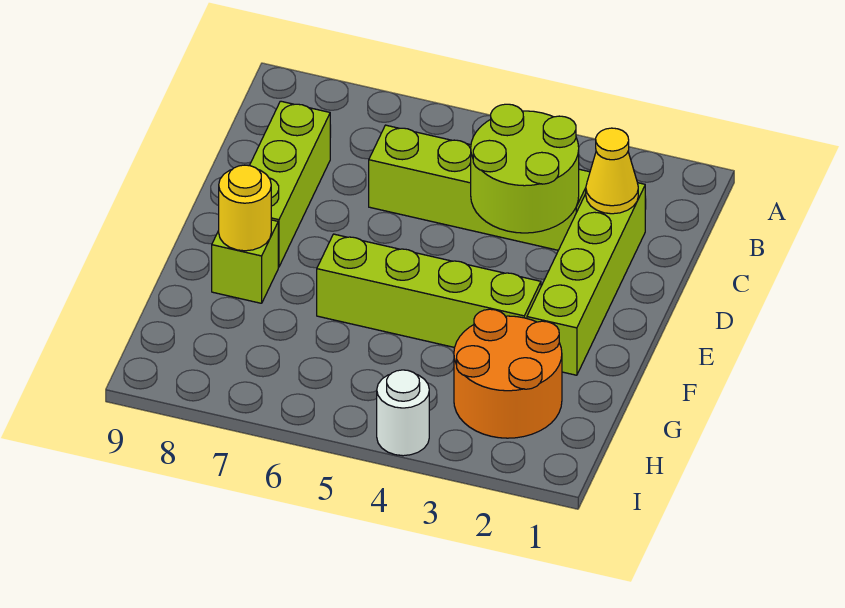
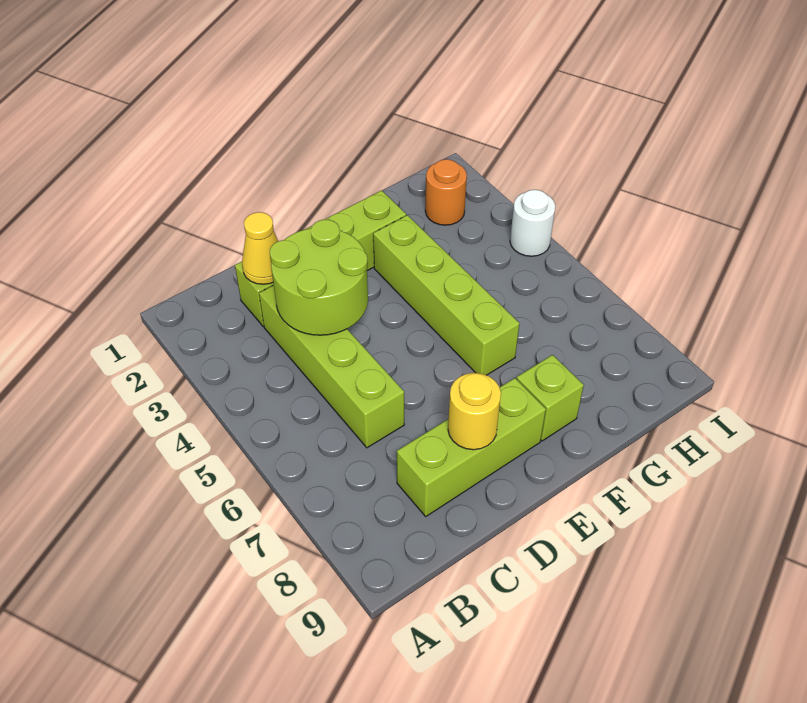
yellow 1x1 round brick [219,165,271,251] -> yellow 1x1 round brick moved to [448,373,501,450]
orange 2x2 round brick [454,309,562,438] -> orange 1x1 round brick [425,159,467,225]

